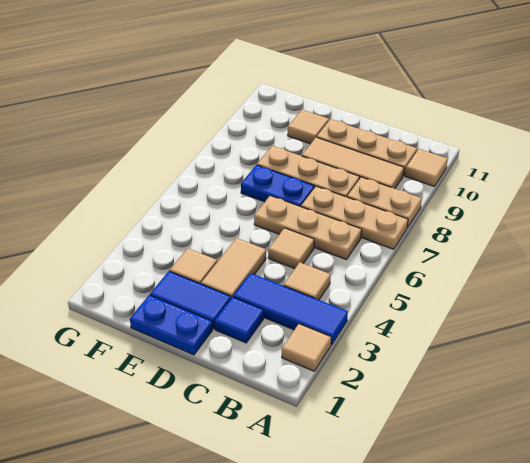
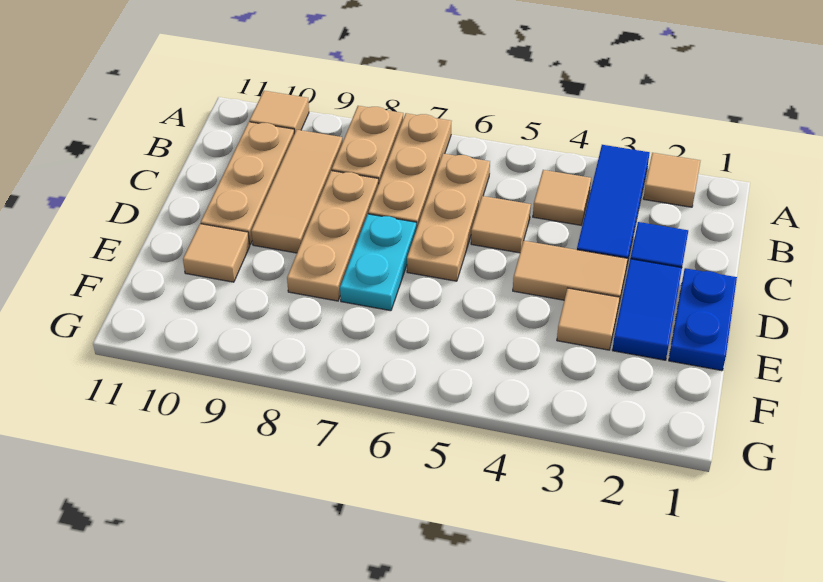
blue 1x2 plate [241,165,314,207] -> cyan 1x2 plate [340,214,416,311]

